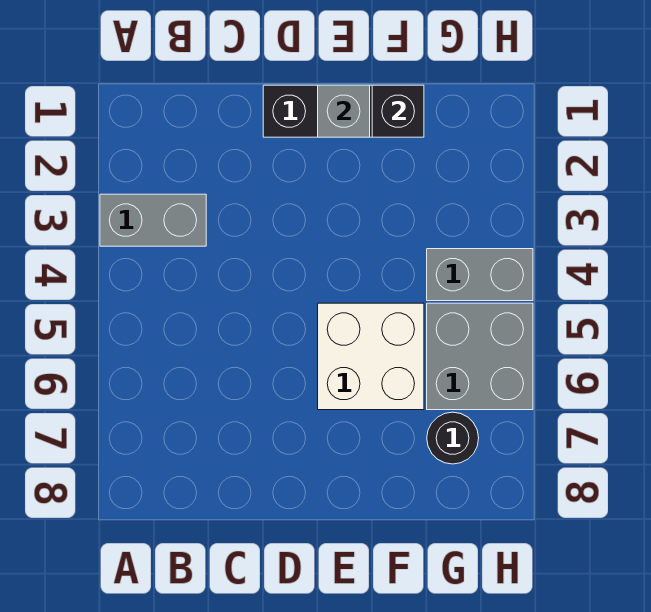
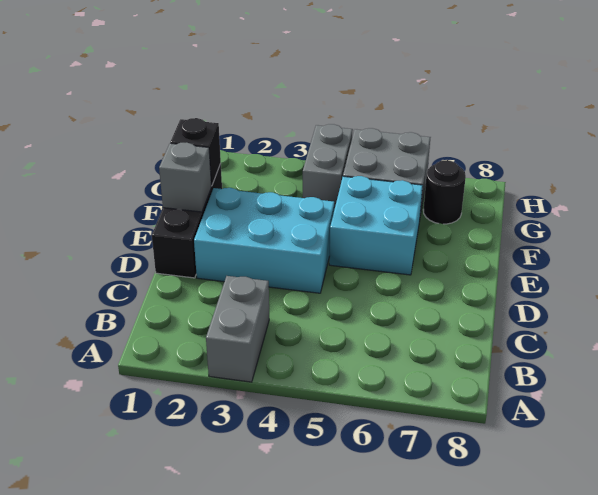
none -> cyan 2x3 brick [194,188,334,293]
white 2x2 brick [318,303,424,410] -> cyan 2x2 brick [329,176,423,275]

